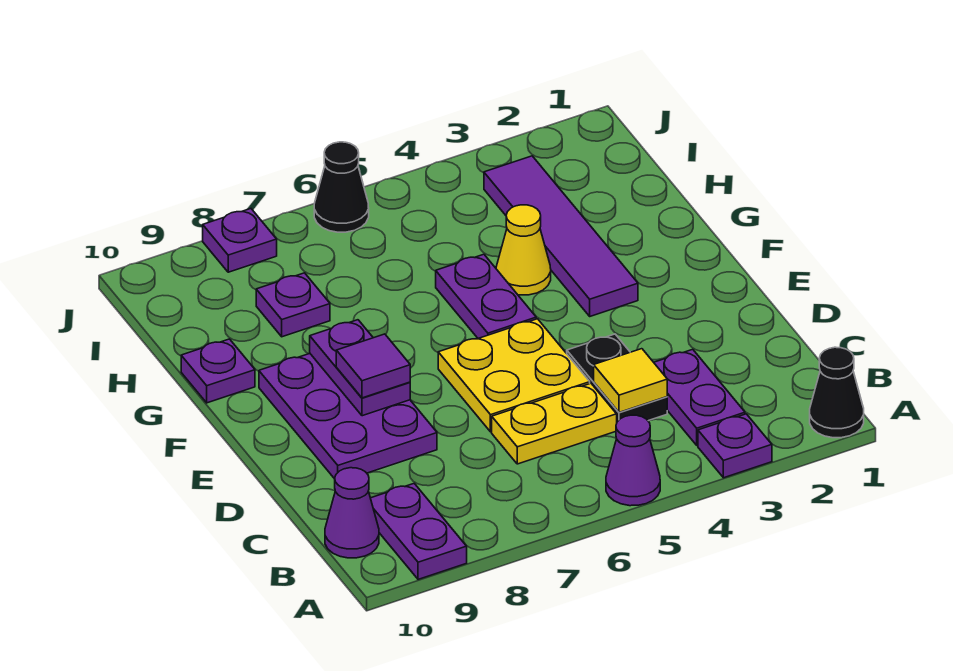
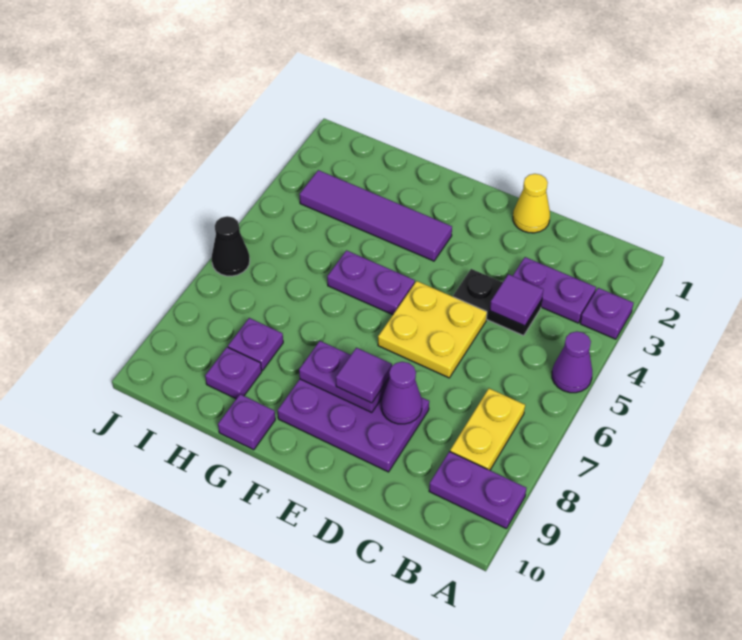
black 1x1 cone [810,347,864,438] -> none
purple 1x1 cone [325,468,379,558] -> purple 1x1 cone moved to [381,362,422,424]
yellow 1x1 tile [594,349,667,412] -> purple 1x1 tile [490,274,543,326]
yellow 1x2 plate [492,383,617,464] -> yellow 1x2 plate moved to [450,388,525,470]
yellow 1x1 cone [496,205,551,295] -> yellow 1x1 cone moved to [513,174,550,233]
purple 1x1 plate [203,209,277,272] -> purple 1x1 plate moved to [205,347,262,399]

